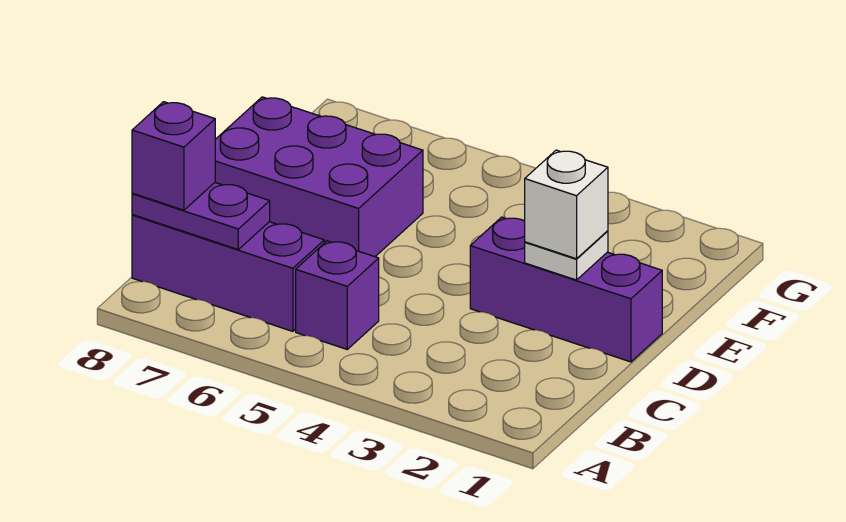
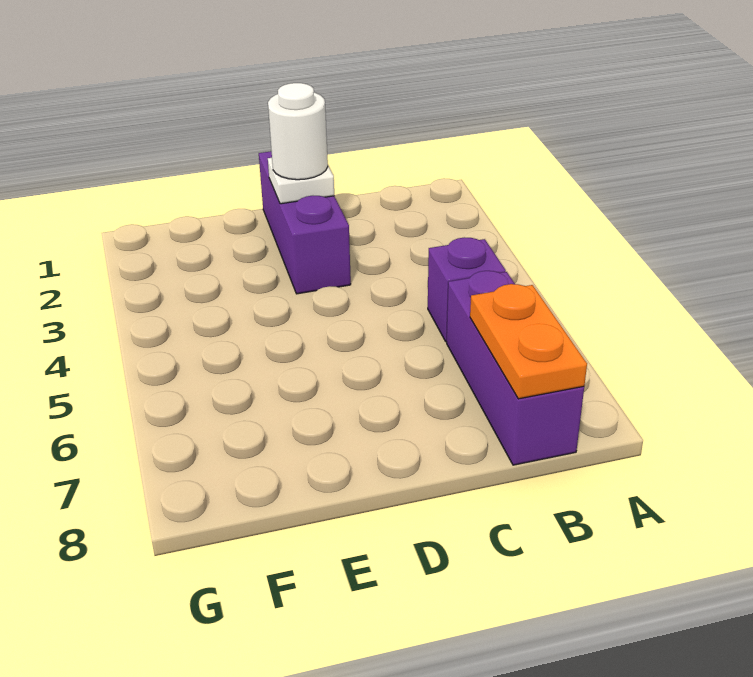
purple 1x2 plate [132,183,270,249] -> orange 1x2 plate [470,284,587,399]
purple 1x1 brick [132,102,215,210] -> none
white 1x1 brick [525,150,608,259] -> white 1x1 round brick [268,83,328,180]
purple 2x3 brick [215,97,423,257] -> none

